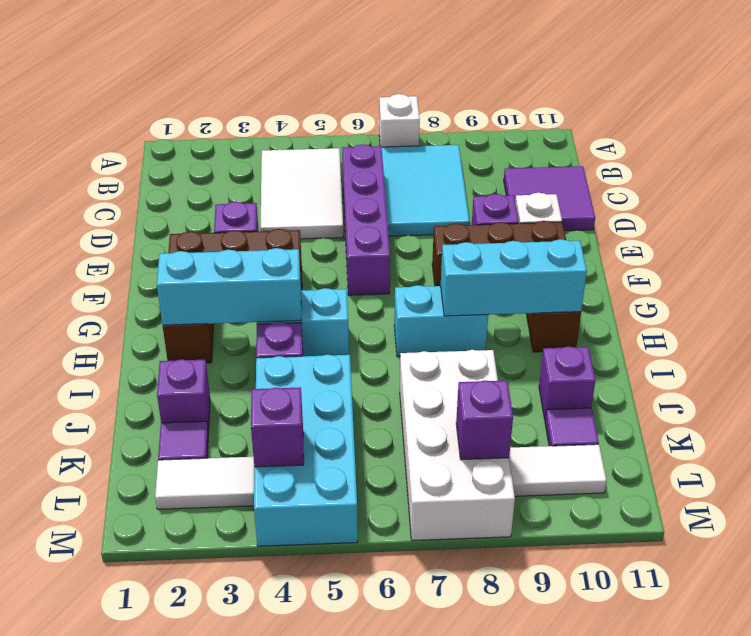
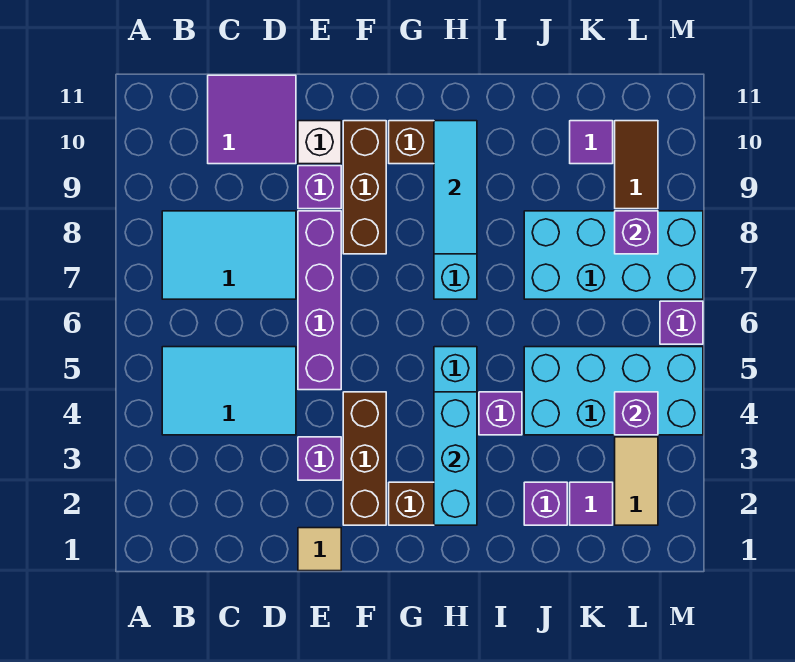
white 1x1 brick [379,94,420,147] -> none
white 2x3 tile [261,148,343,239] -> cyan 2x3 tile [162,347,296,435]
purple 1x4 brick [342,144,390,295] -> purple 1x4 brick turned to [298,211,341,390]
none -> tan 1x1 tile [298,528,341,571]
cyan 1x3 brick [441,239,587,316] -> cyan 1x3 tile [434,121,477,254]
white 2x4 brick [400,350,515,540] -> cyan 2x4 brick [524,211,703,299]
purple 1x1 brick [539,347,595,419] -> purple 1x1 brick moved to [660,301,703,344]
white 1x2 tile [155,457,255,509] -> tan 1x2 tile [615,437,658,525]
white 1x2 tile [509,444,607,496] -> brown 1x2 tile [615,121,658,209]

